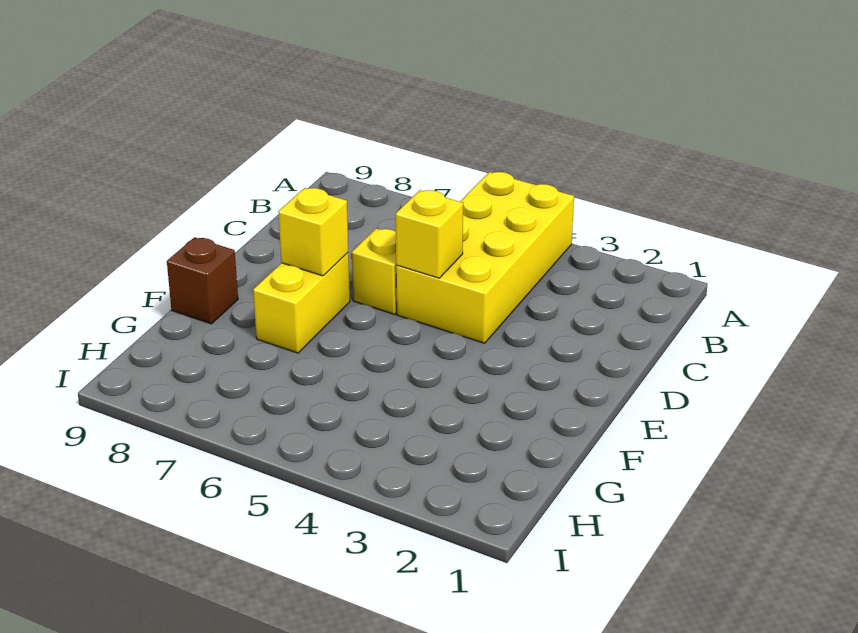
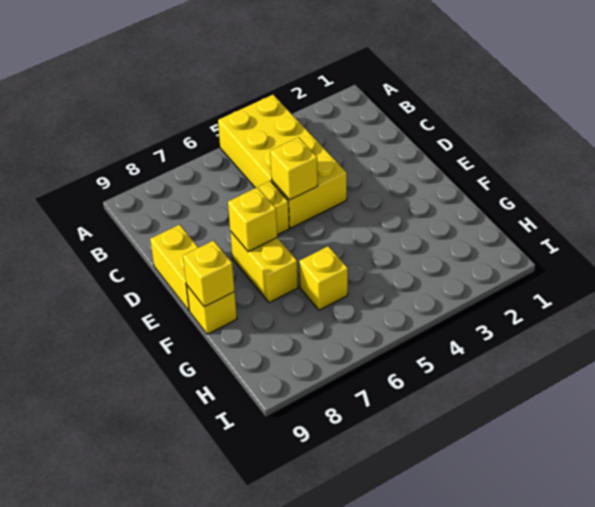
none -> yellow 1x2 brick [150,225,199,310]
brown 1x1 brick [167,237,238,324] -> yellow 1x1 brick [186,285,237,334]
none -> yellow 1x1 brick [183,241,235,307]
none -> yellow 1x1 brick [299,246,348,310]

